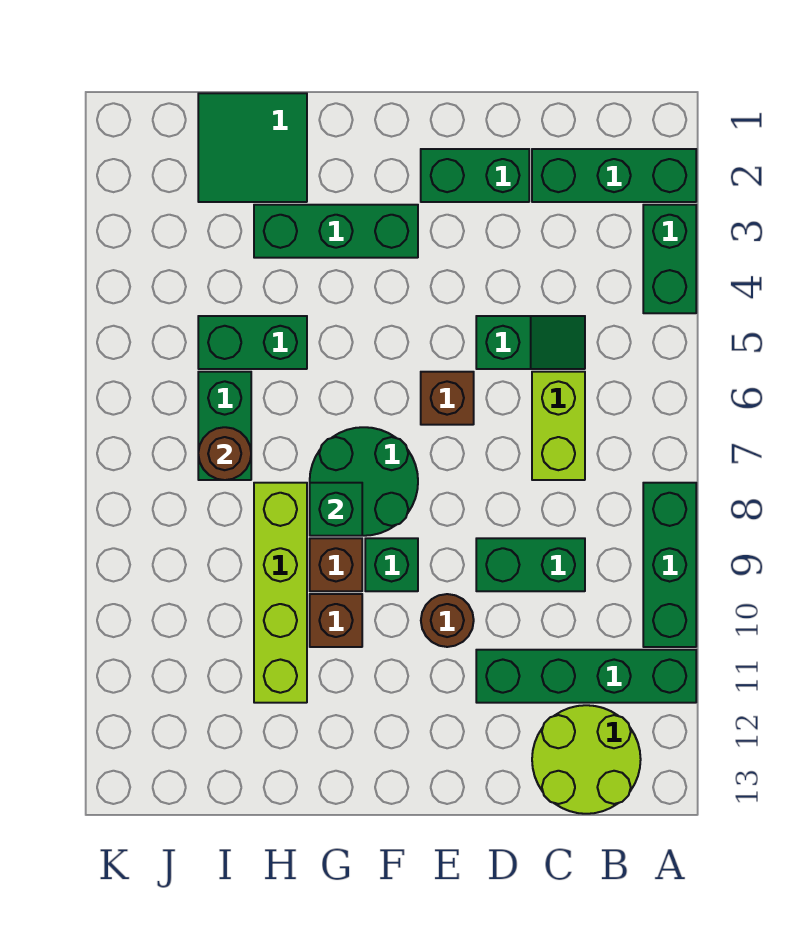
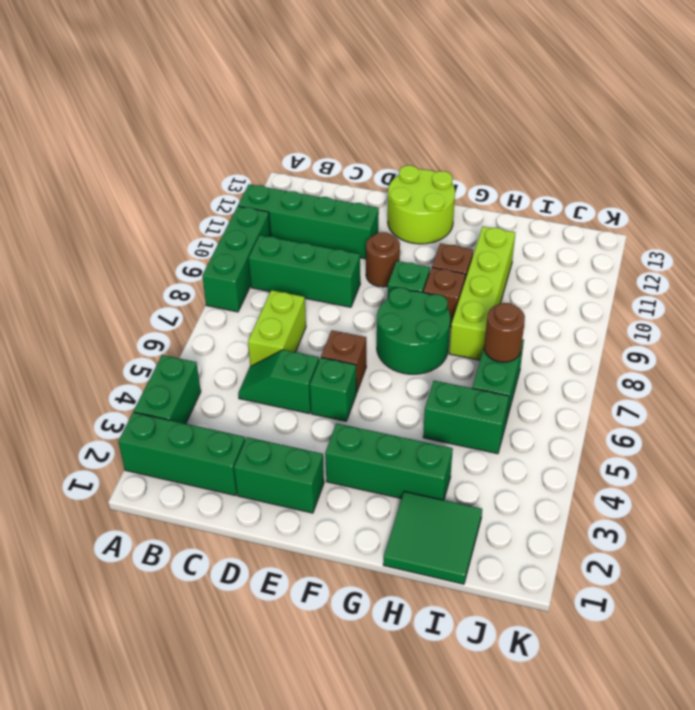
lime 2x2 round brick [532,705,641,814] -> lime 2x2 round brick moved to [388,165,455,244]
green 1x2 brick [476,538,585,591] -> green 1x3 brick [249,235,360,307]
green 1x1 brick [310,483,362,536] -> green 1x1 brick moved to [310,358,356,421]

